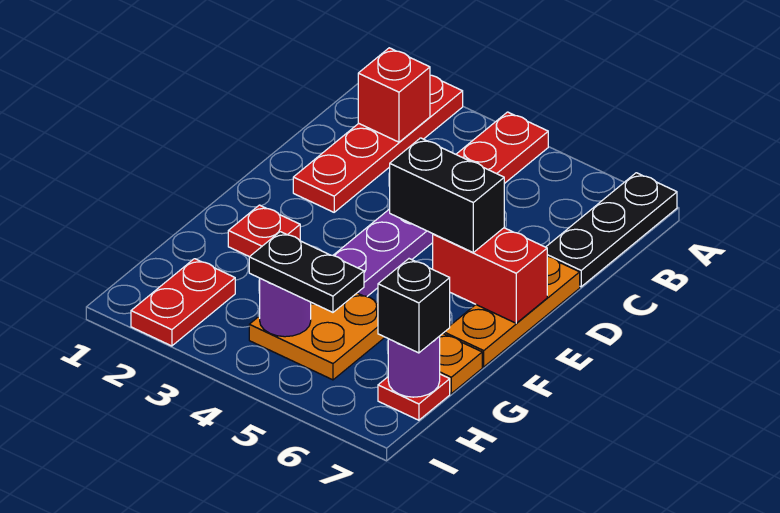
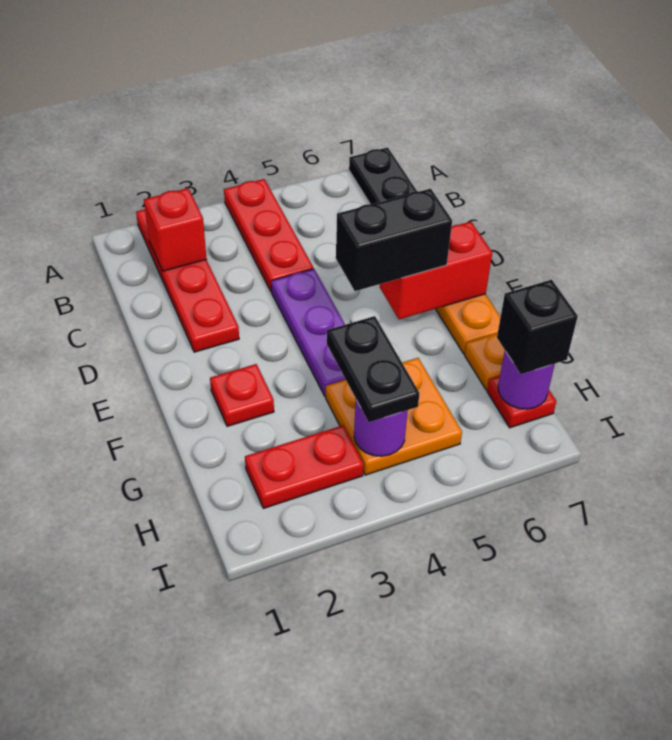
red 1x2 plate [131,259,235,346] -> red 1x2 plate turned to [245,425,363,508]
black 1x2 plate [249,232,364,312] -> black 1x2 plate turned to [327,316,420,422]

